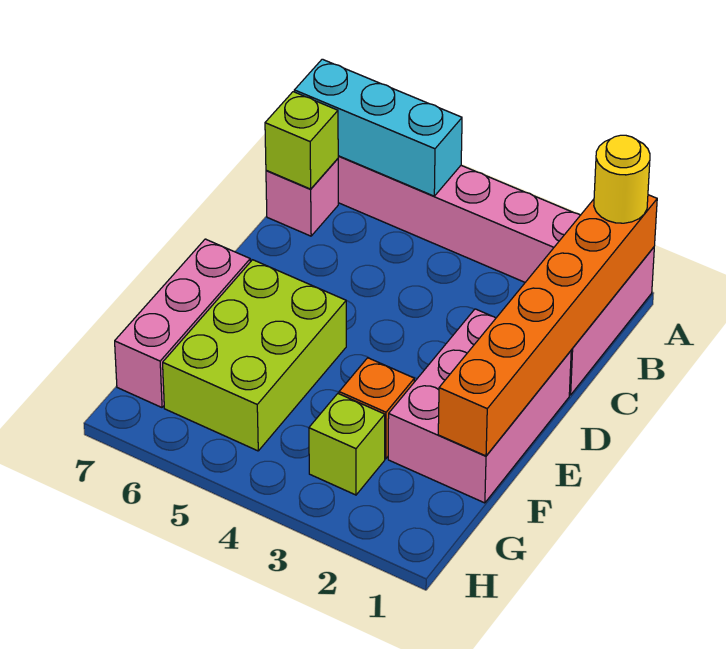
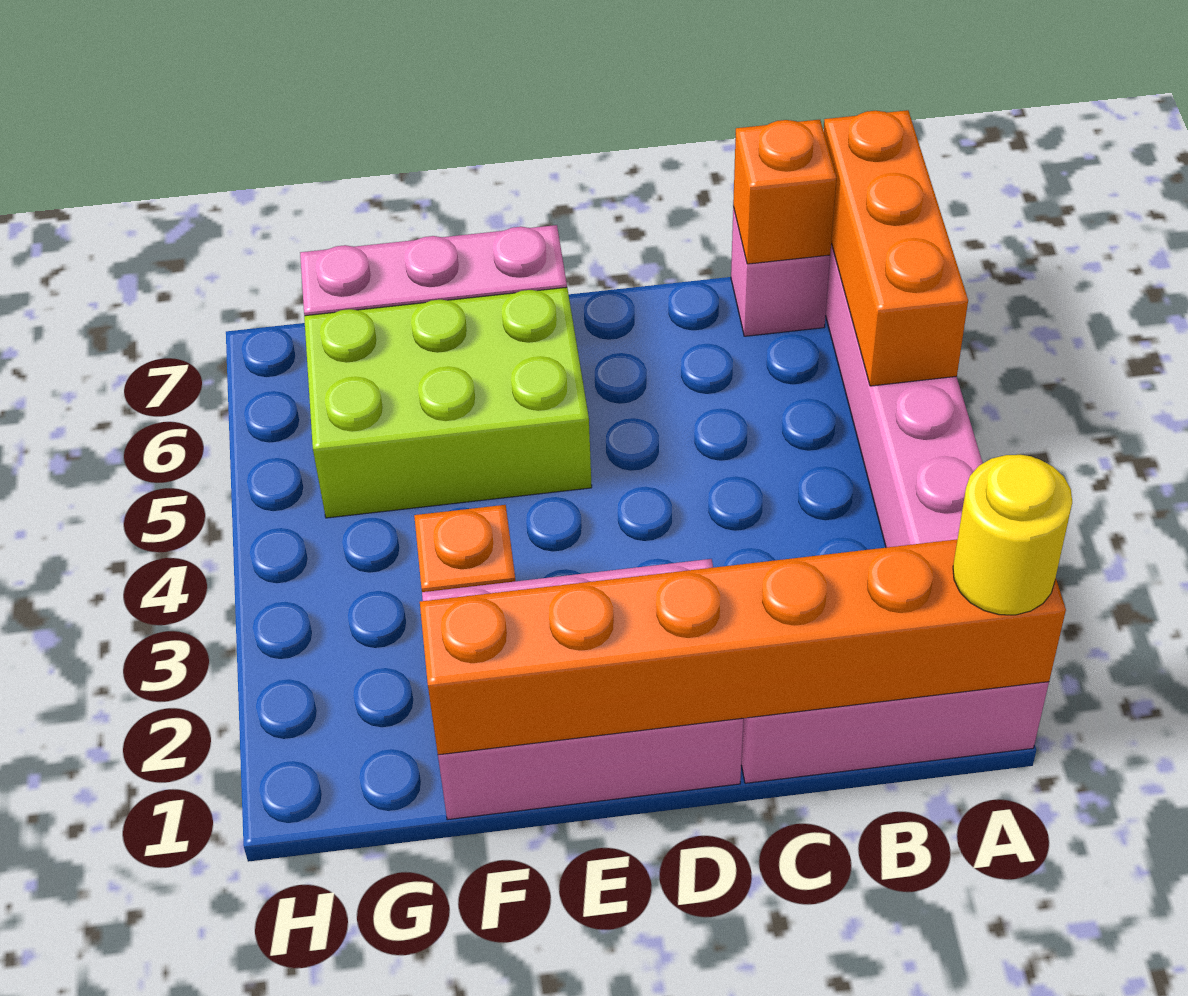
cyan 1x3 brick [294,59,462,196] -> orange 1x3 brick [824,110,968,386]
lime 1x1 brick [265,92,338,189] -> orange 1x1 brick [733,120,836,264]
lime 1x1 brick [309,394,385,495] -> none

